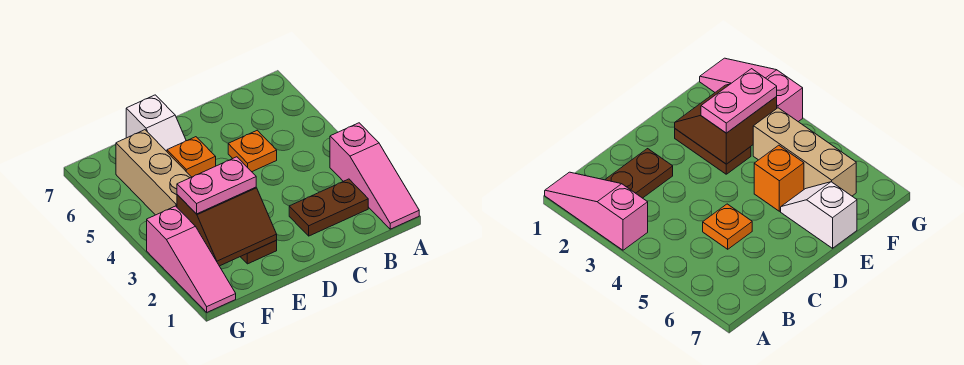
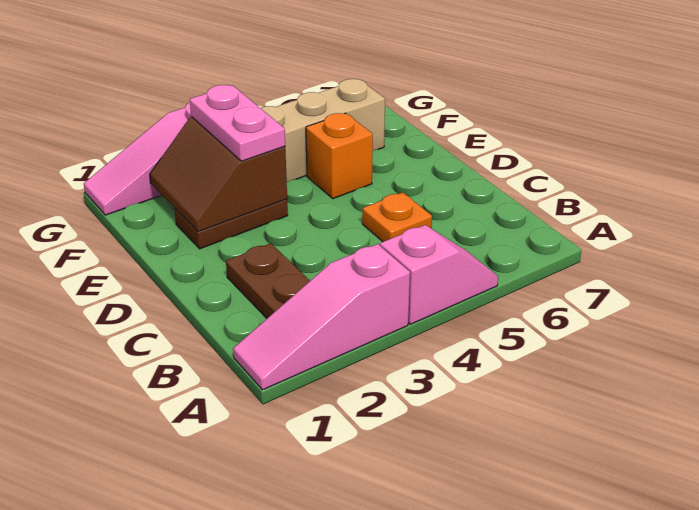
none -> pink 1x2 slope [380,225,498,324]
white 1x2 slope [126,95,186,151] -> none

